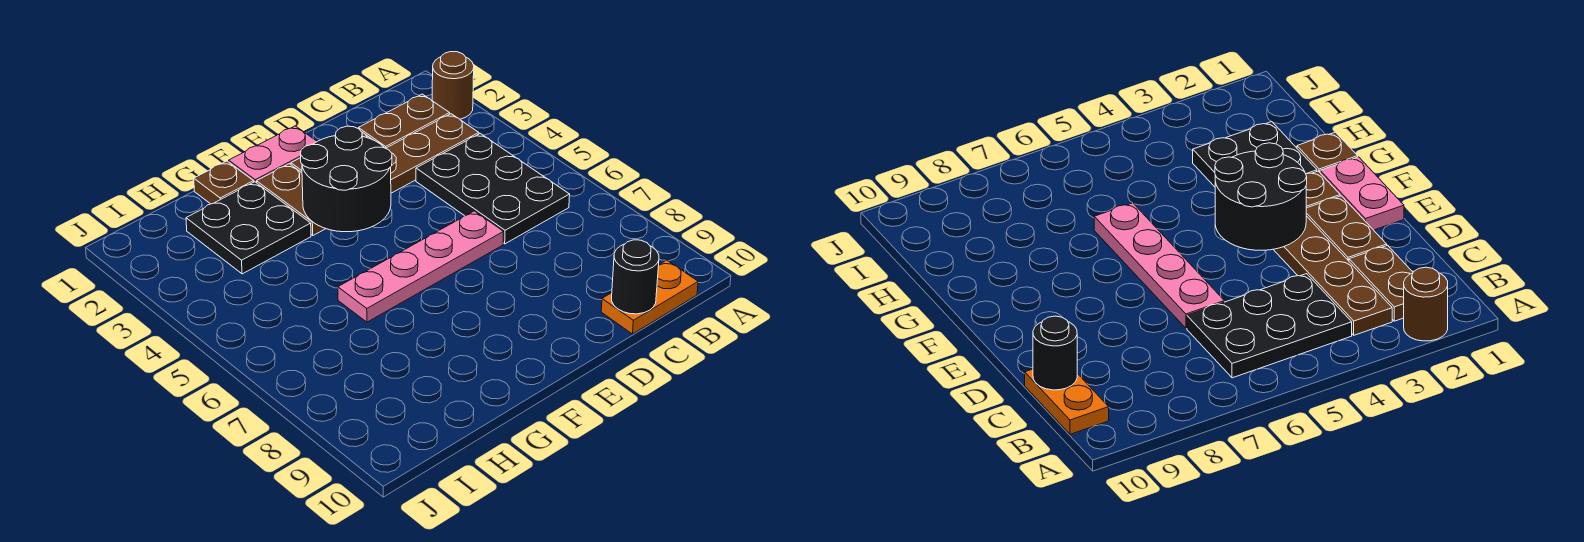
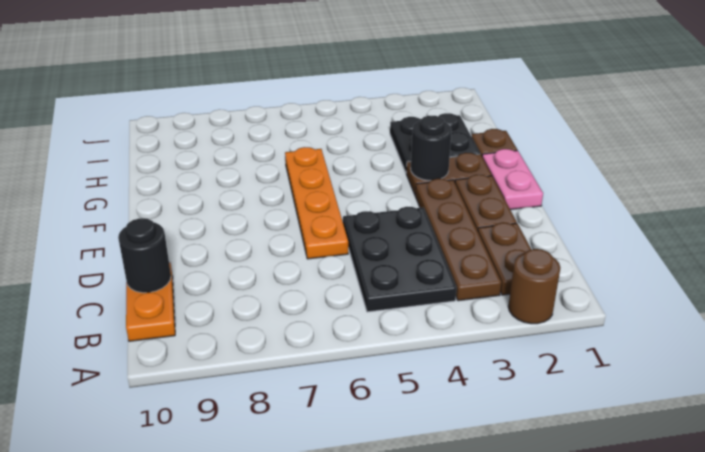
black 2x3 plate [416,134,570,244] -> black 2x3 plate turned to [343,207,457,312]
pink 1x4 plate [338,211,504,322] -> orange 1x4 plate [285,147,348,259]
black 2x2 round brick [301,126,392,232] -> black 1x1 round brick [411,116,452,180]

